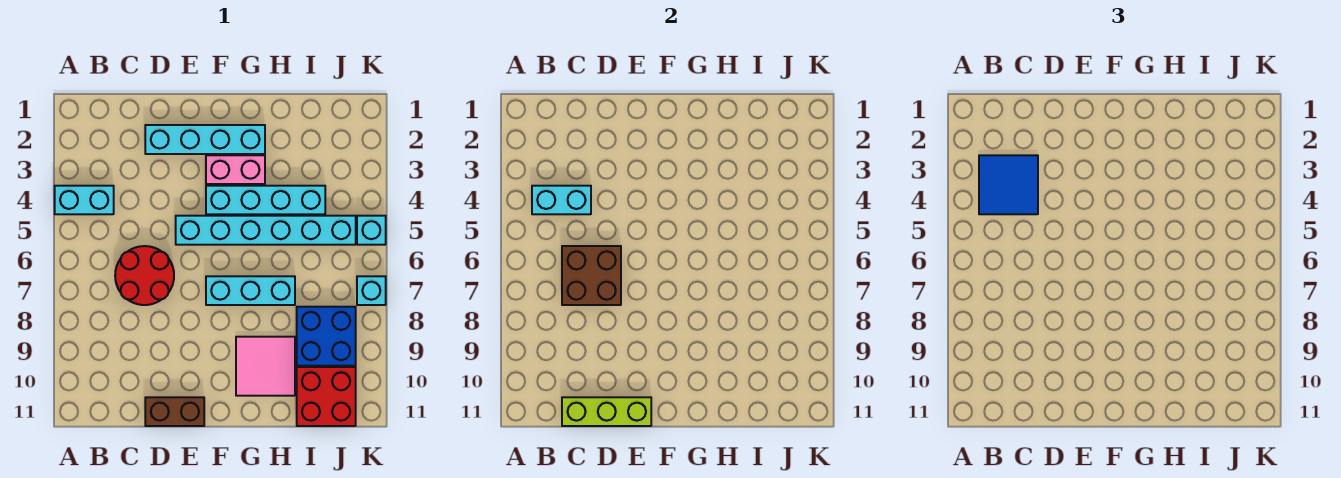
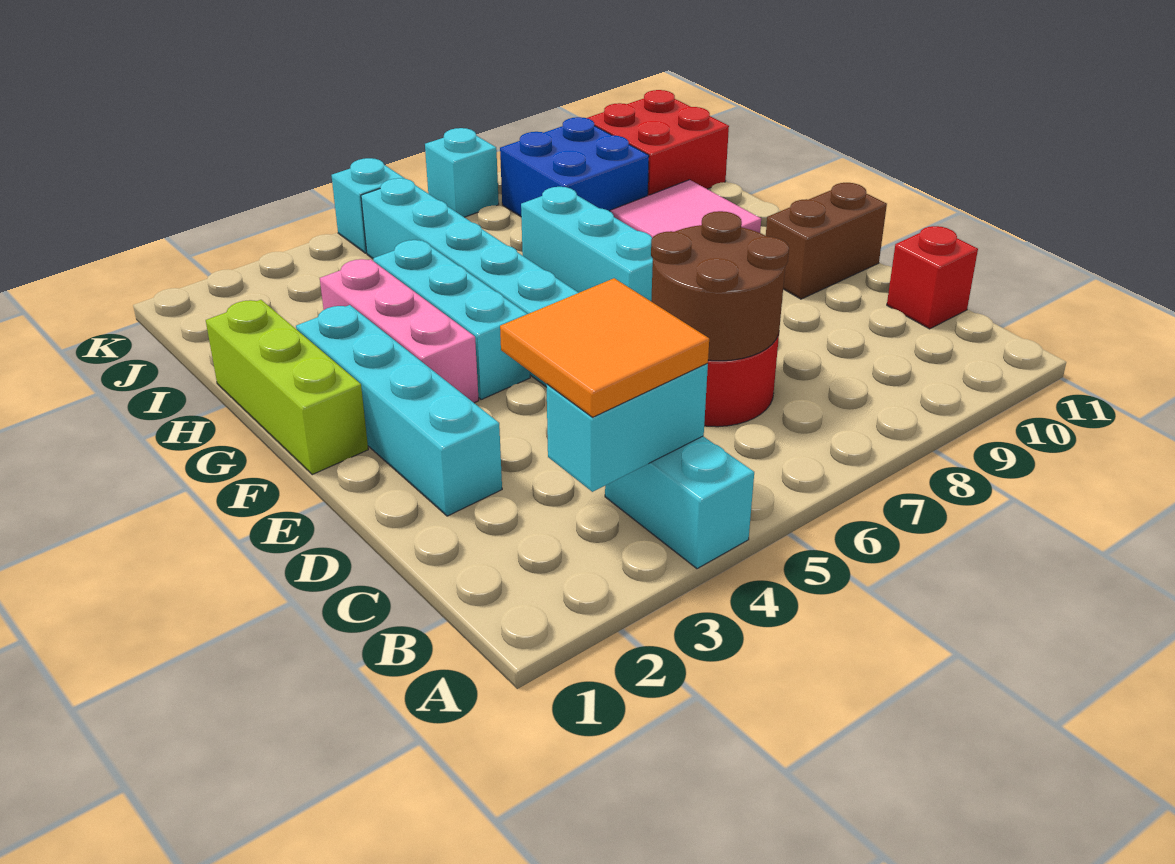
blue 2x2 tile [979,155,1038,214] -> orange 2x2 tile [500,278,709,417]
cyan 1x2 brick [532,186,591,214] -> cyan 1x2 brick turned to [547,363,708,492]
brown 2x2 brick [562,246,621,305] -> brown 2x2 round brick [651,211,789,361]
none -> red 1x1 brick [887,226,978,329]
lime 1x3 brick [562,397,651,426] -> lime 1x3 brick moved to [206,300,368,474]
brown 1x2 brick [145,397,204,426] -> brown 1x2 brick turned to [766,183,887,299]
pink 1x2 brick [206,155,265,184] -> pink 1x3 brick [320,259,479,403]
cyan 1x4 brick [206,186,325,214] -> cyan 1x3 brick [373,240,530,400]

